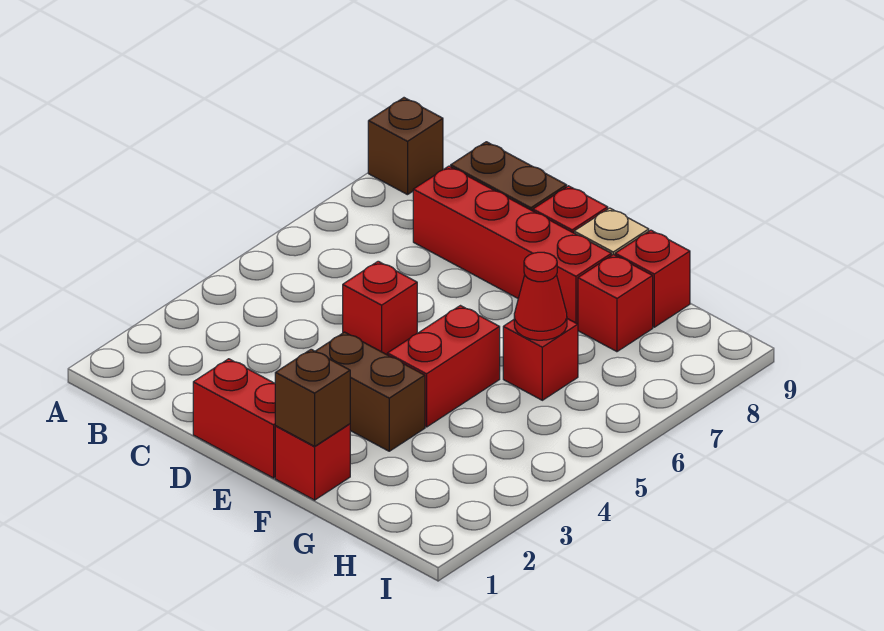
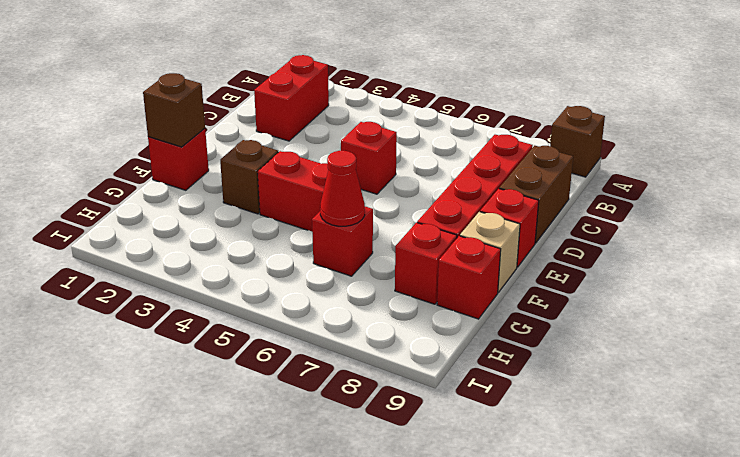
red 1x2 brick [193,359,276,478] -> red 1x2 brick moved to [254,55,329,141]
brown 1x2 brick [315,332,425,451] -> brown 1x1 brick [220,140,278,214]

